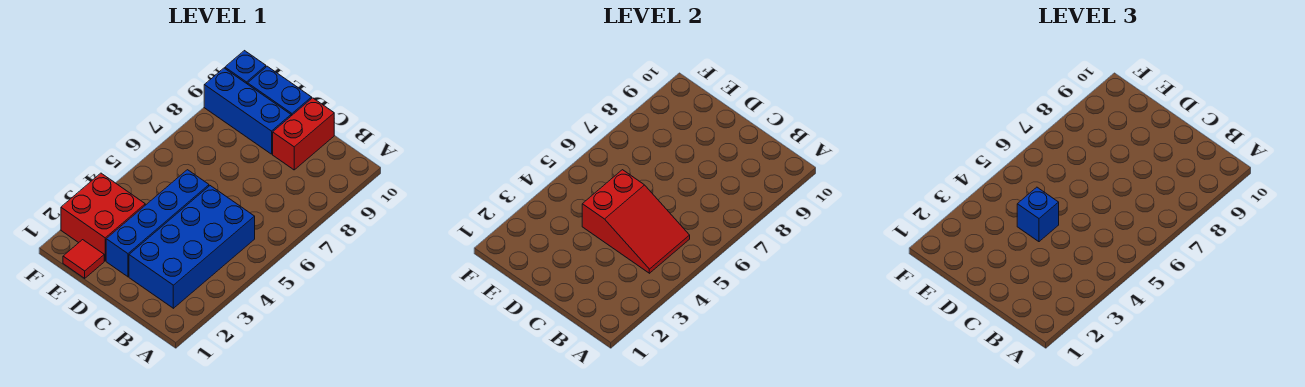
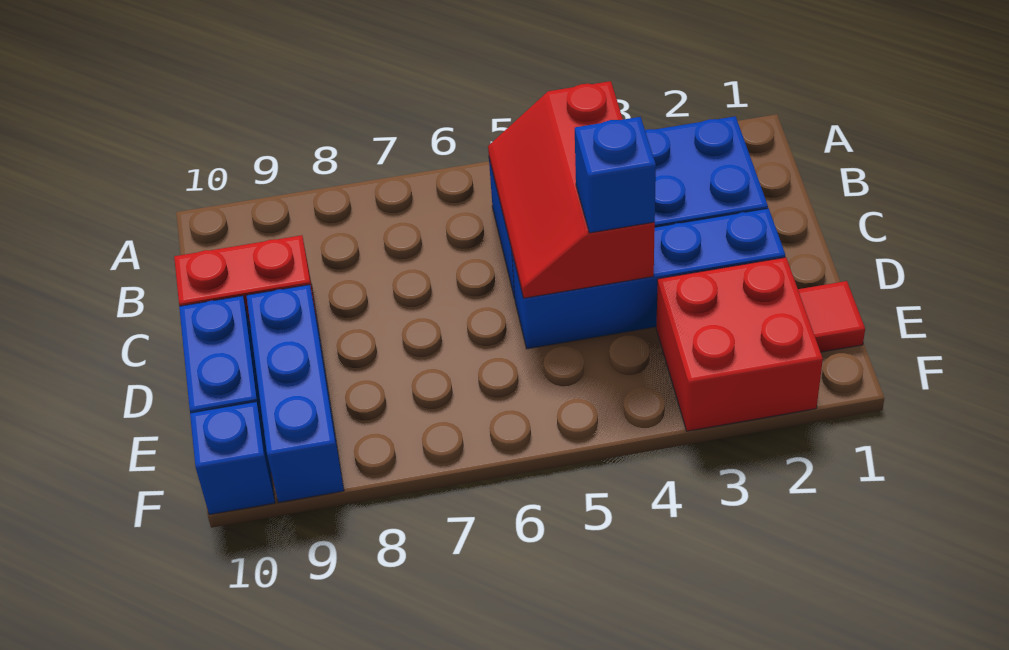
red 2x3 slope [582,170,690,273] -> red 2x3 slope turned to [488,81,655,298]

